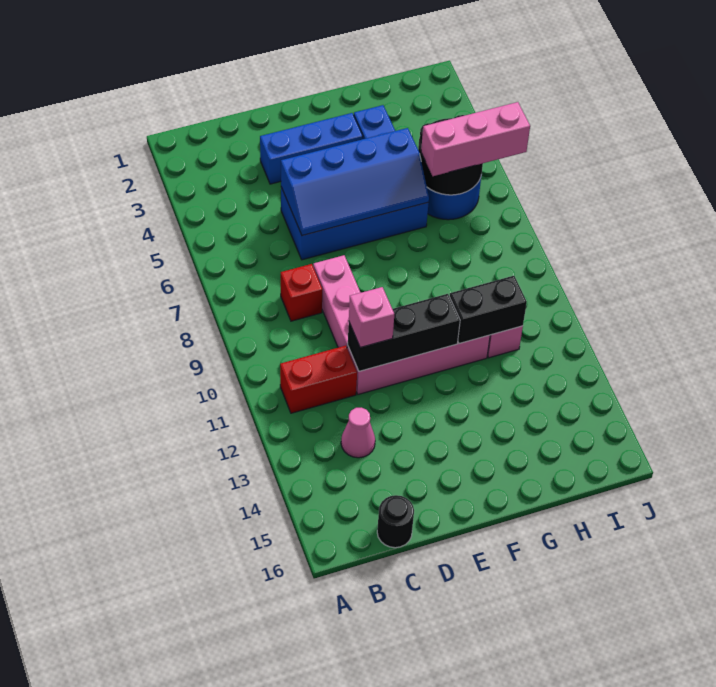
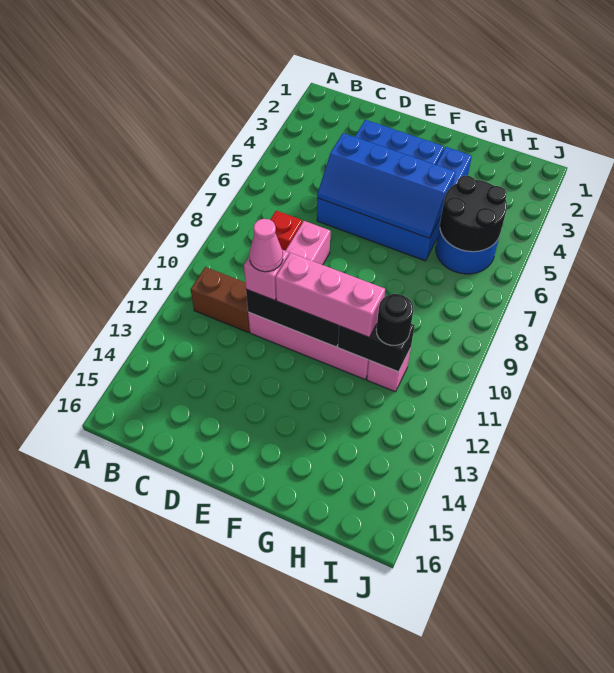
red 1x2 brick [280,346,357,413] -> brown 1x2 brick [191,267,250,332]
pink 1x1 cone [341,408,375,458] -> pink 1x1 cone moved to [249,219,283,272]
black 1x1 round brick [377,495,414,548] -> black 1x1 round brick moved to [376,294,413,345]
pink 1x3 brick [421,102,530,176] -> pink 1x3 brick moved to [275,253,385,337]

